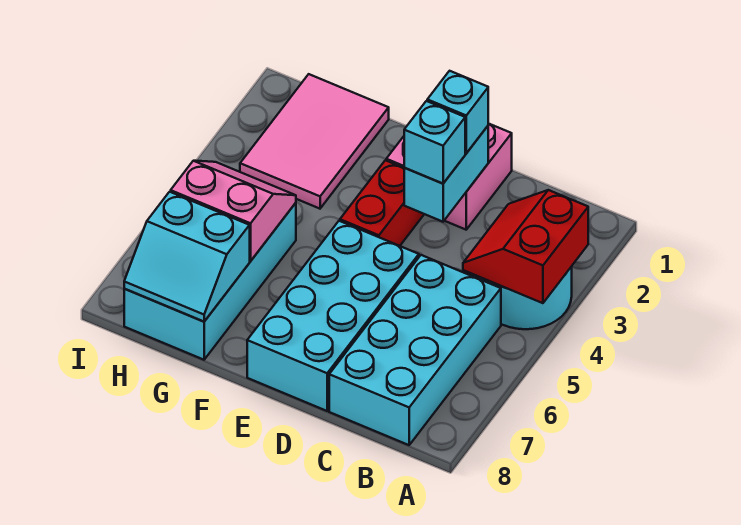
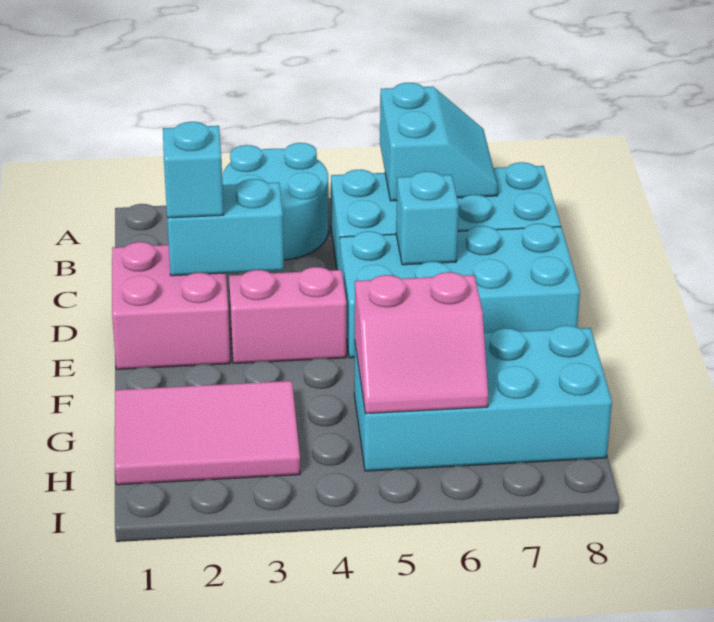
red 2x2 slope [463,190,588,303] -> none
cyan 1x1 brick [404,101,465,184] -> cyan 1x1 brick moved to [396,171,459,265]
red 1x2 brick [340,160,424,246] -> pink 1x2 brick [229,267,346,364]
pink 2x2 slope [171,161,296,261] -> pink 2x2 slope turned to [355,272,488,414]
cyan 2x2 slope [124,192,250,321] -> cyan 2x2 slope moved to [380,83,498,201]

